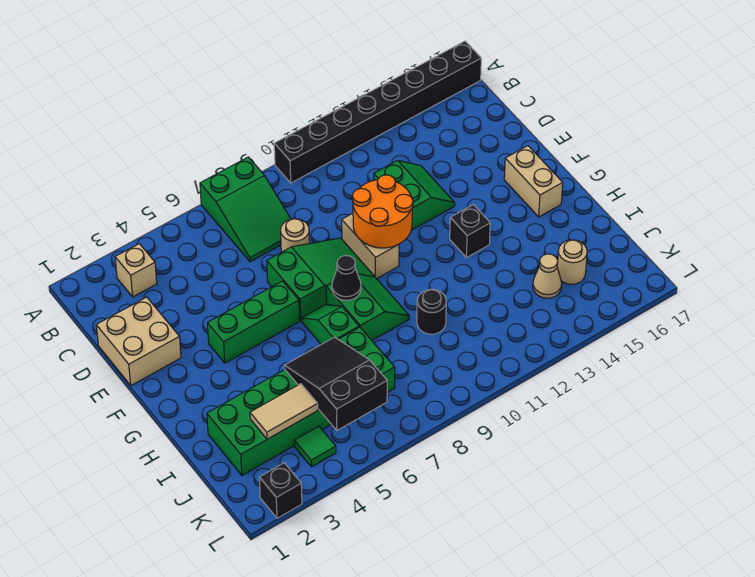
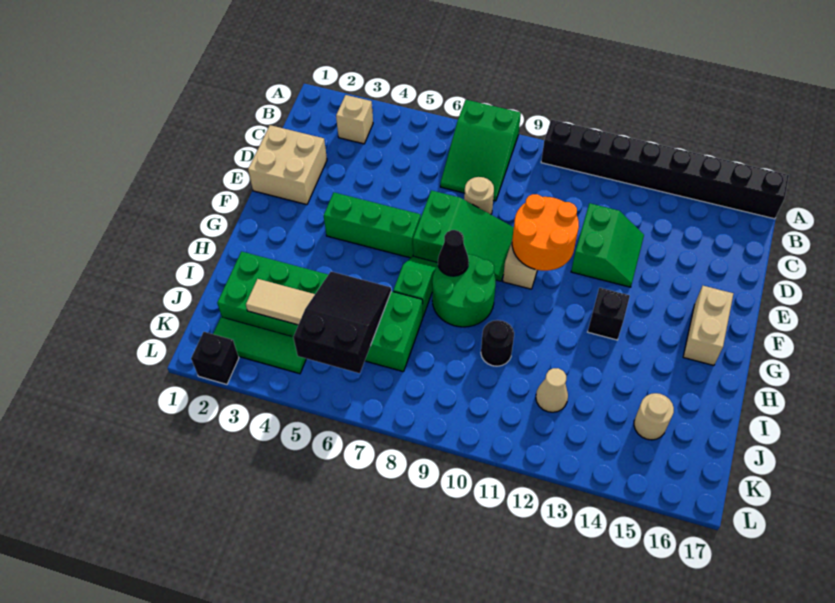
green 2x2 slope [326,274,409,340] -> green 2x2 round brick [432,254,496,327]
tan 1x1 cone [533,254,562,298] -> tan 1x1 cone moved to [536,368,568,412]
green 1x1 tile [294,426,336,467] -> green 1x3 tile [213,317,306,374]

